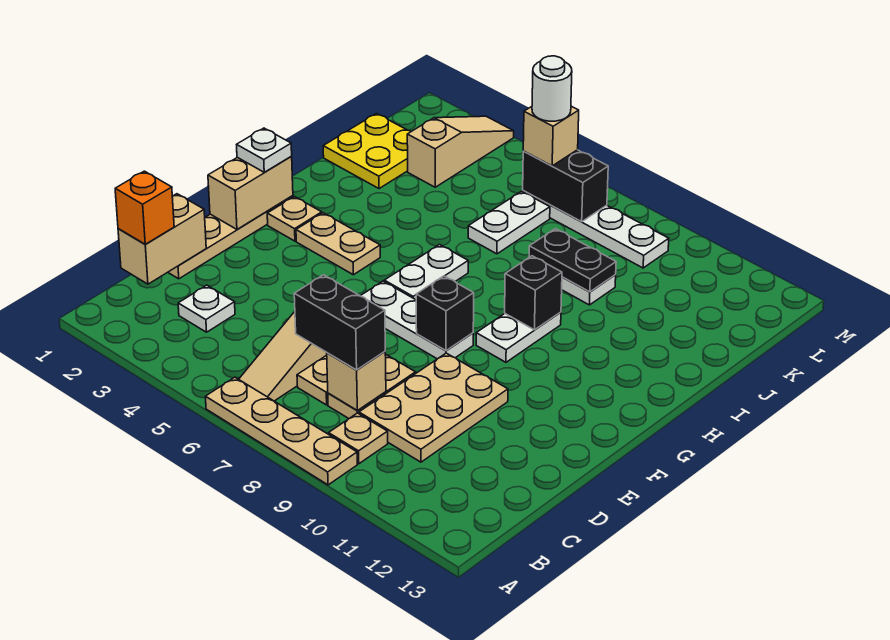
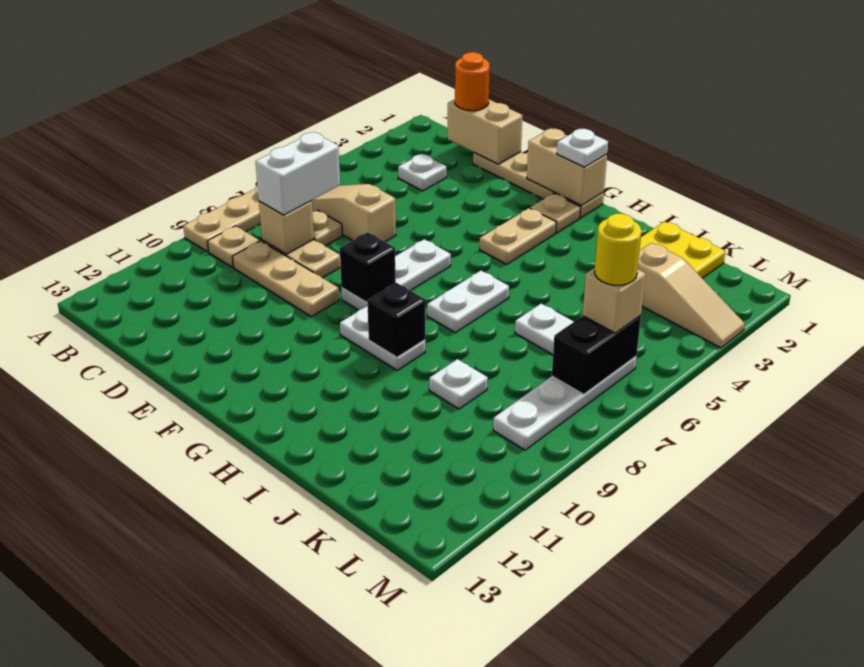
orange 1x1 brick [115,171,174,244] -> orange 1x1 round brick [455,52,490,111]
black 1x2 brick [294,275,385,370] -> white 1x2 brick [255,132,340,215]
tan 2x3 plate [359,353,508,462] -> tan 1x3 plate [233,241,339,317]
white 1x2 plate [384,245,468,300] -> white 1x2 plate turned to [427,271,509,333]
black 1x2 plate [529,229,616,292] -> none
white 1x1 round brick [532,56,572,121] -> yellow 1x1 round brick [595,214,642,285]

